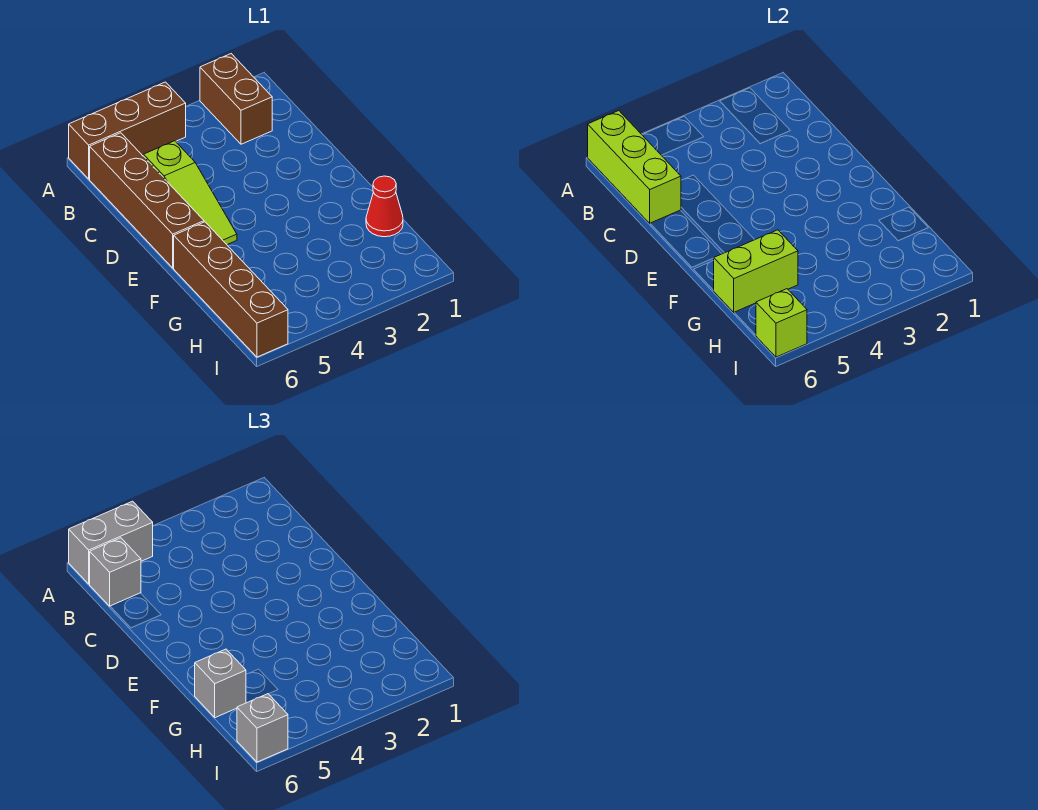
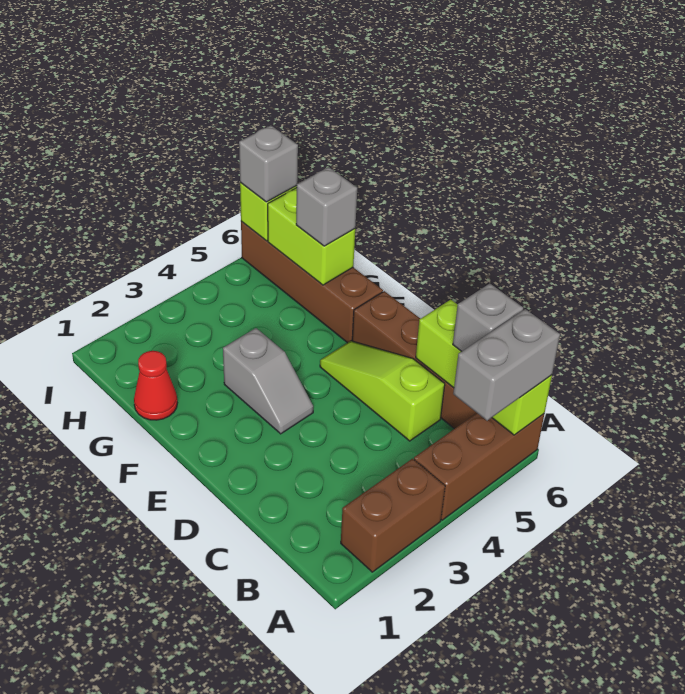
brown 1x2 brick [200,54,272,144] -> brown 1x2 brick turned to [341,459,445,572]
none -> grey 1x2 slope [223,328,313,434]
lime 1x2 brick [714,230,798,313] -> lime 1x2 brick turned to [268,188,355,285]

